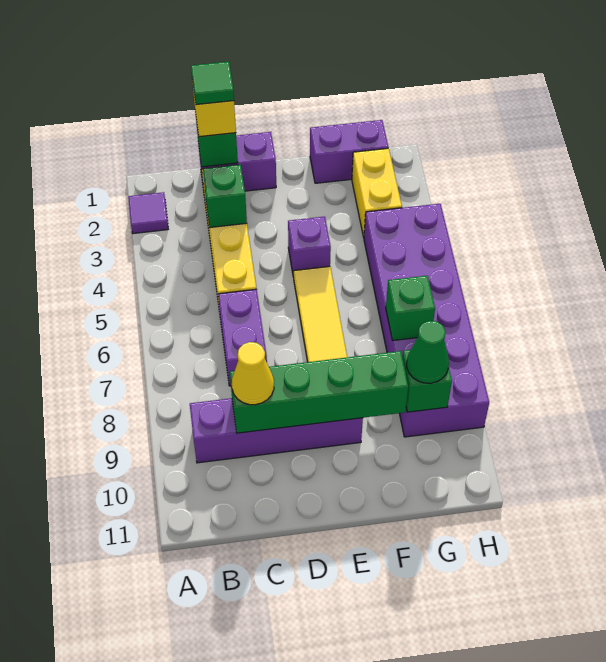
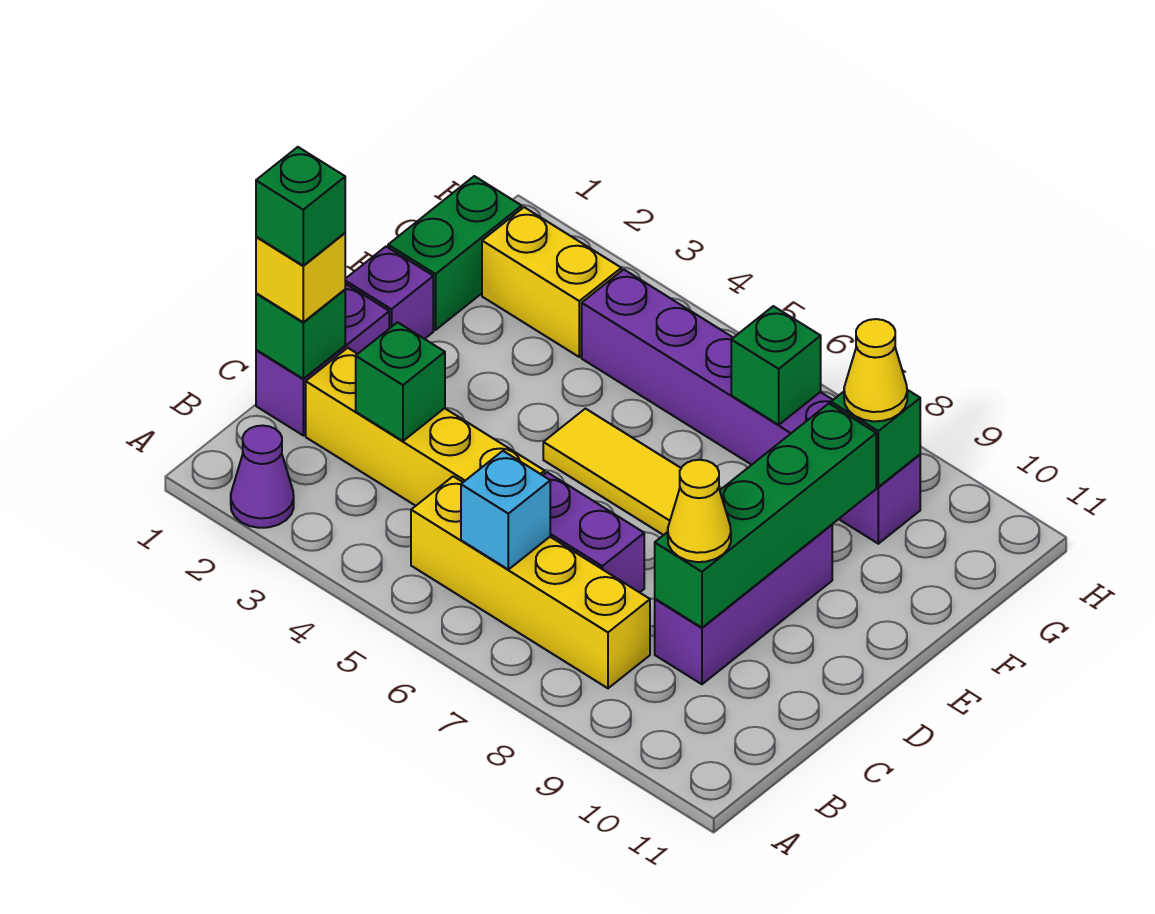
purple 1x1 tile [128,192,168,234] -> purple 1x1 cone [231,426,294,528]
none -> yellow 1x4 brick [411,476,650,688]
none -> cyan 1x1 brick [461,451,550,569]
purple 1x4 brick [190,398,363,463] -> purple 1x3 brick [655,525,832,684]
green 1x1 tile [191,62,234,105] -> green 1x1 brick [256,147,345,266]
purple 1x1 brick [288,217,331,277] -> purple 1x1 brick moved to [345,247,433,339]
purple 1x2 brick [310,120,389,183] -> green 1x2 brick [388,176,522,330]
purple 2x6 brick [364,204,489,437] -> purple 1x6 brick [582,269,920,544]
green 1x1 cone [407,321,449,383] -> yellow 1x1 cone [844,319,907,421]

